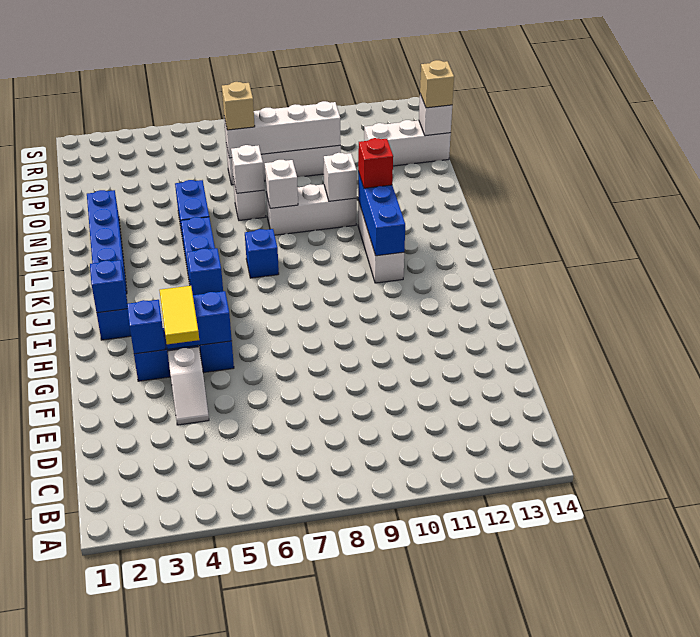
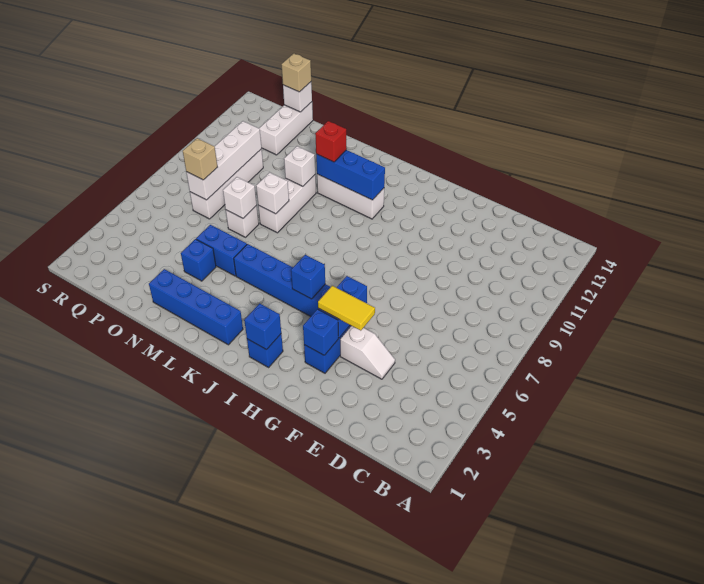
blue 1x1 brick [245,229,279,278] -> blue 1x1 brick moved to [181,239,216,281]

